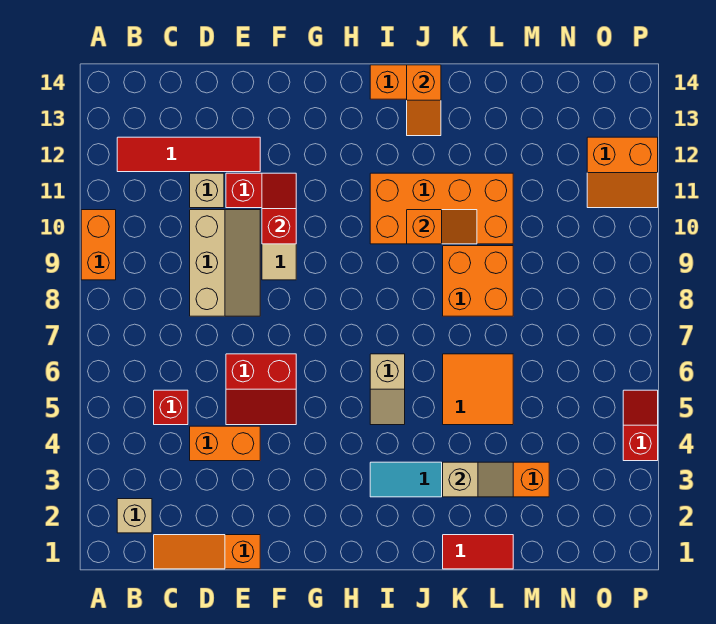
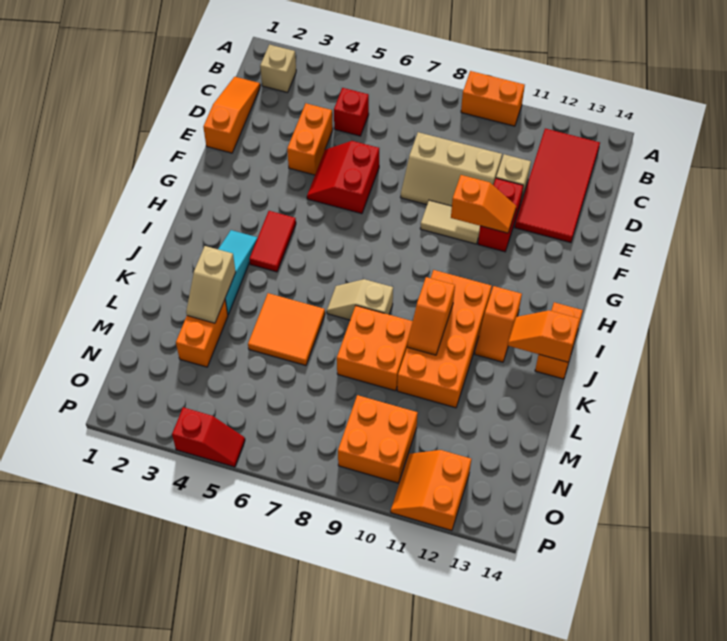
red 1x4 tile [117,137,260,172] -> red 2x4 tile [515,129,600,243]
red 1x2 slope [262,173,296,244] -> orange 1x2 slope [451,175,516,233]
tan 1x2 slope [370,354,405,425] -> tan 1x2 slope moved to [327,279,393,320]
none -> orange 1x2 slope [475,286,522,362]
red 1x2 tile [443,535,513,569] -> red 1x2 tile moved to [249,211,296,272]
none -> orange 2x2 brick [338,395,418,483]

